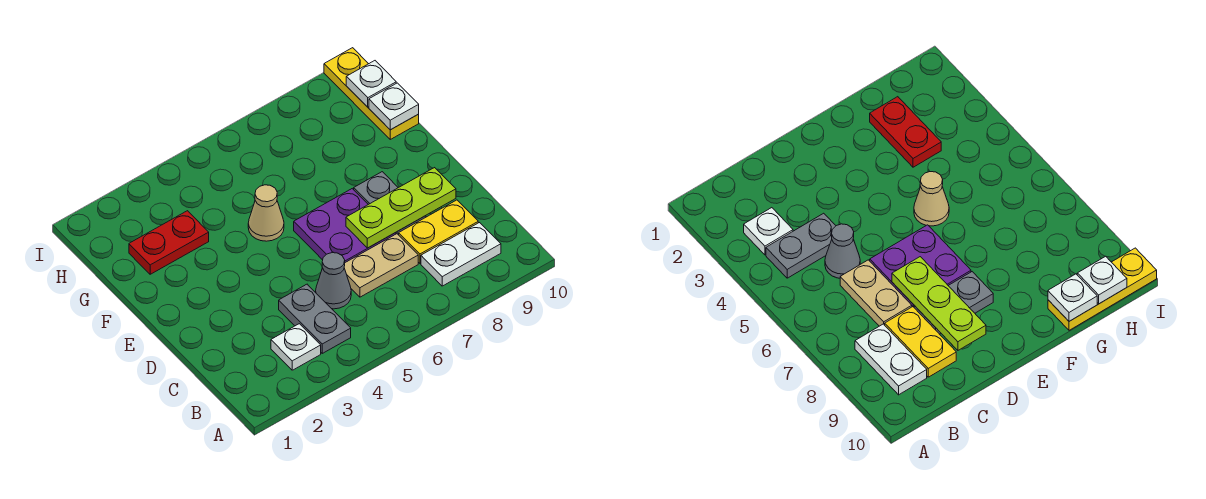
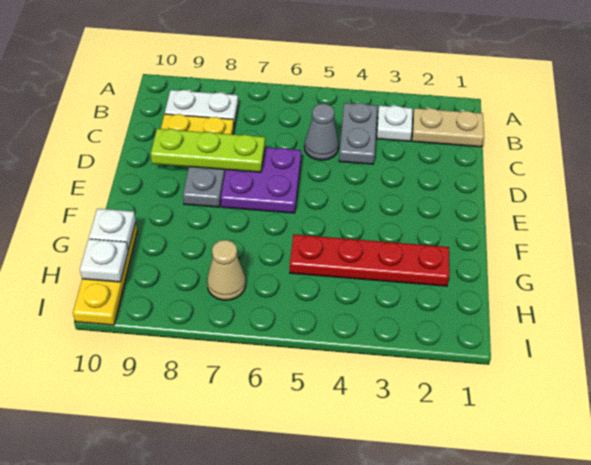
tan 1x2 plate [344,234,418,297] -> tan 1x2 plate moved to [412,108,484,147]
tan 1x1 cone [248,185,284,241] -> tan 1x1 cone moved to [207,240,246,300]
red 1x2 plate [129,211,209,274] -> red 1x4 plate [290,234,449,286]

